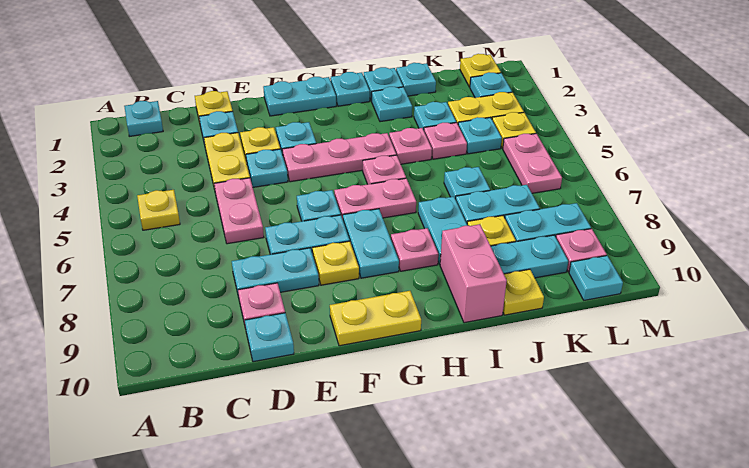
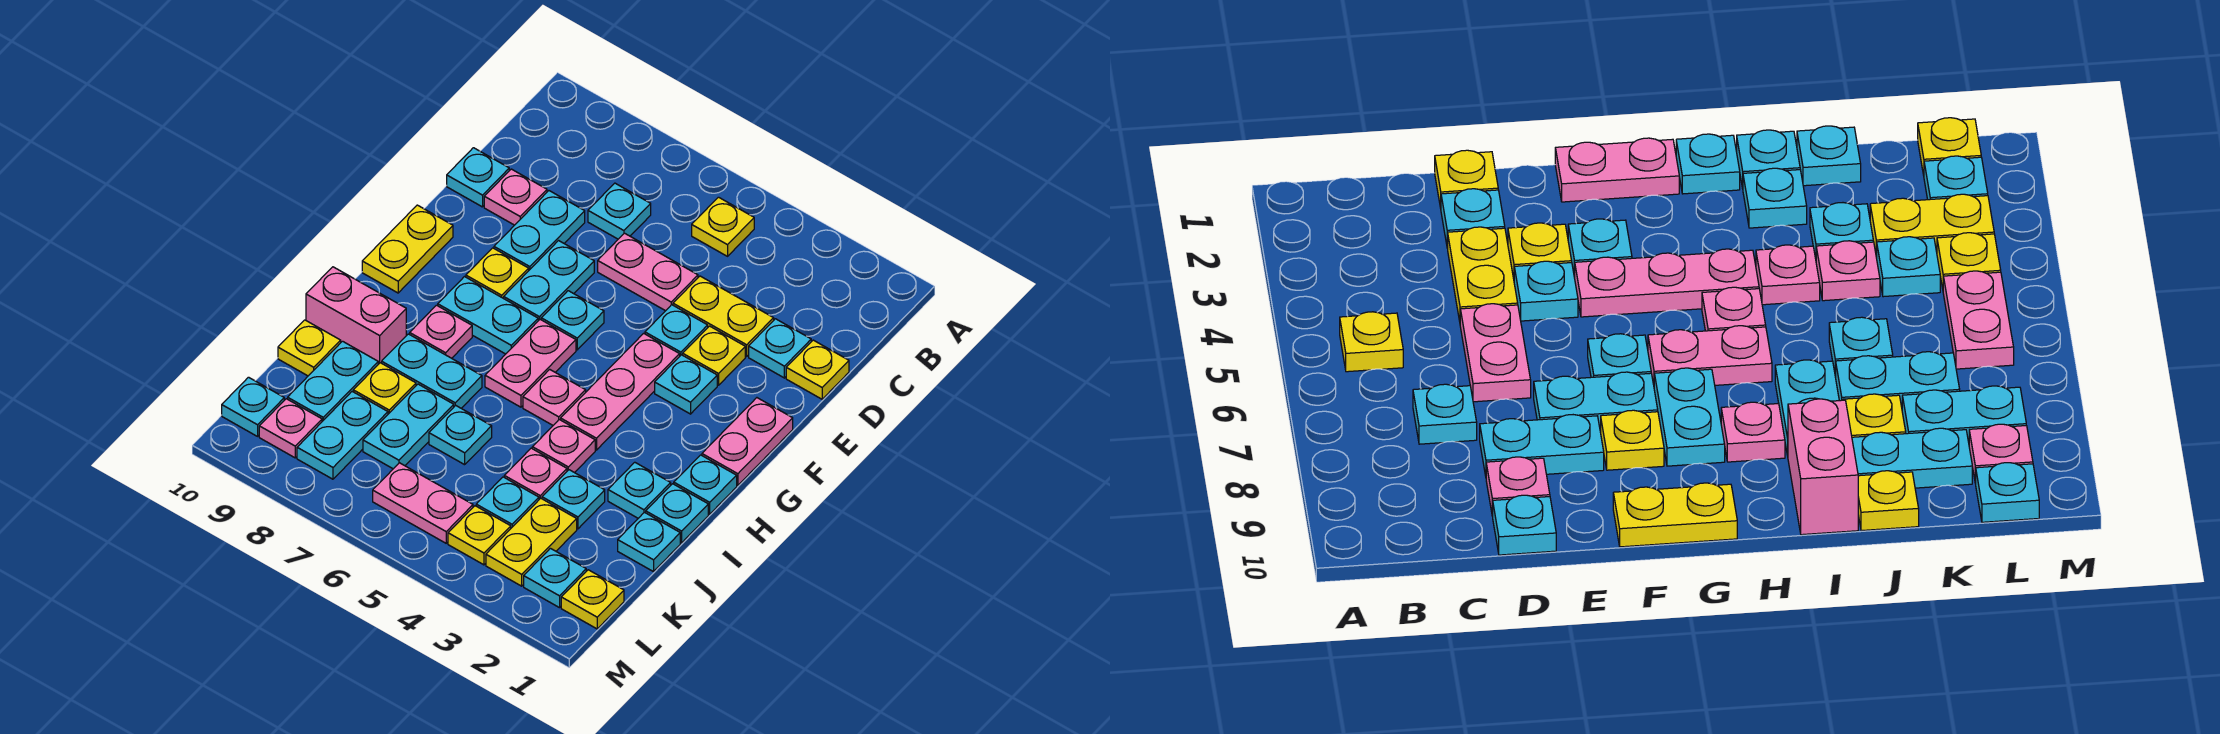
cyan 1x1 plate [124,101,163,136] -> cyan 1x1 plate moved to [588,183,651,239]
cyan 1x2 plate [263,77,336,116] -> pink 1x2 plate [702,398,793,485]

